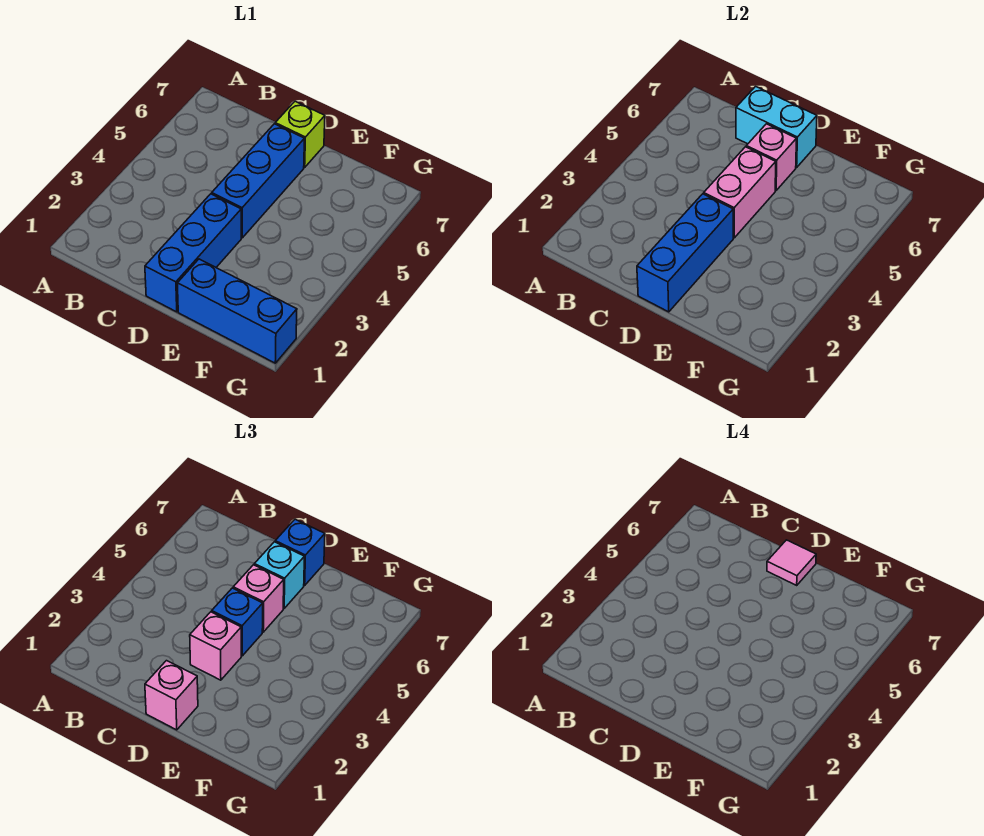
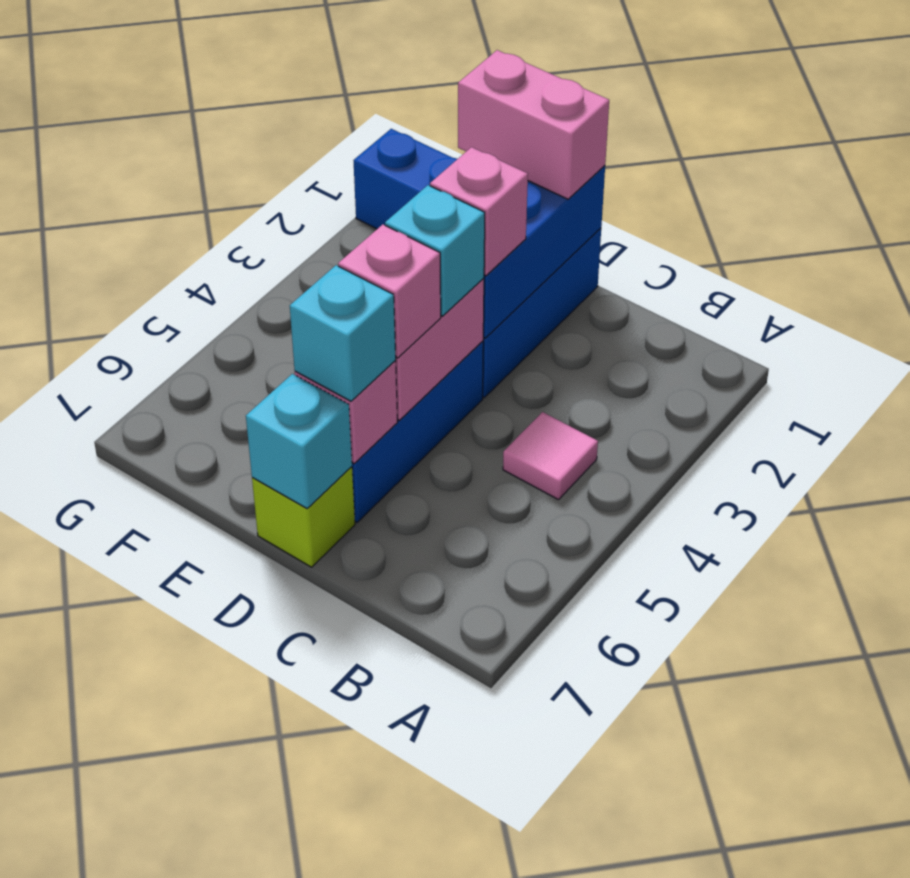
cyan 1x2 brick [736,86,817,167] -> cyan 1x1 brick [246,374,352,508]
pink 1x1 brick [145,661,198,730] -> pink 1x2 brick [458,50,609,199]
blue 1x1 brick [212,588,263,656] -> cyan 1x1 brick [385,185,485,316]
blue 1x1 brick [275,519,325,585] -> none
pink 1x1 tile [767,540,816,585] -> pink 1x1 tile moved to [503,412,598,500]

